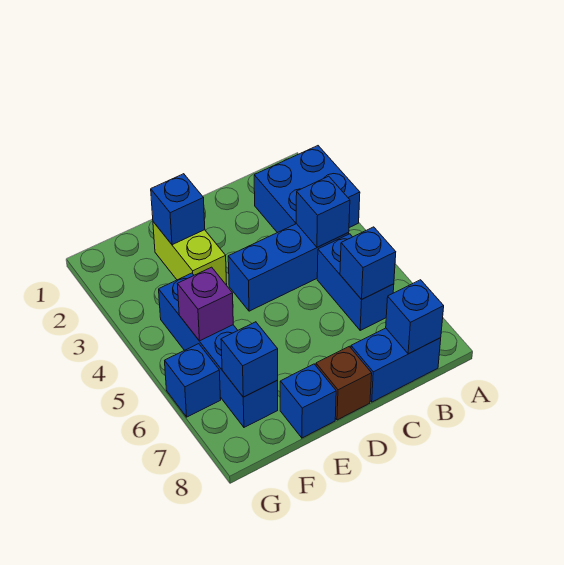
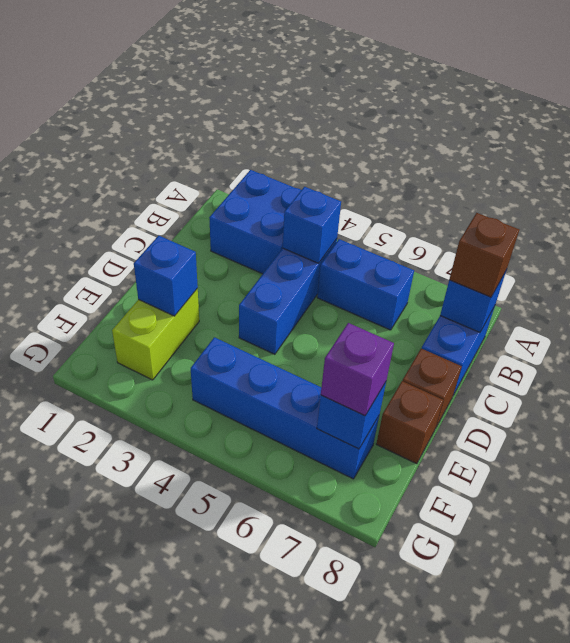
blue 1x1 brick [340,227,396,299] -> none
none -> brown 1x1 brick [449,213,519,297]
lime 1x2 brick [153,222,227,285] -> lime 1x2 brick turned to [112,289,199,380]
blue 1x1 brick [280,364,336,438] -> brown 1x1 brick [376,381,443,464]
purple 1x1 brick [178,267,233,341] -> purple 1x1 brick moved to [321,323,394,416]
blue 1x1 brick [165,344,221,417] -> none

